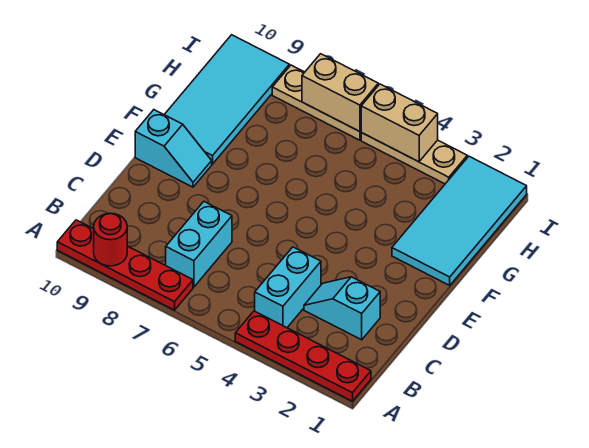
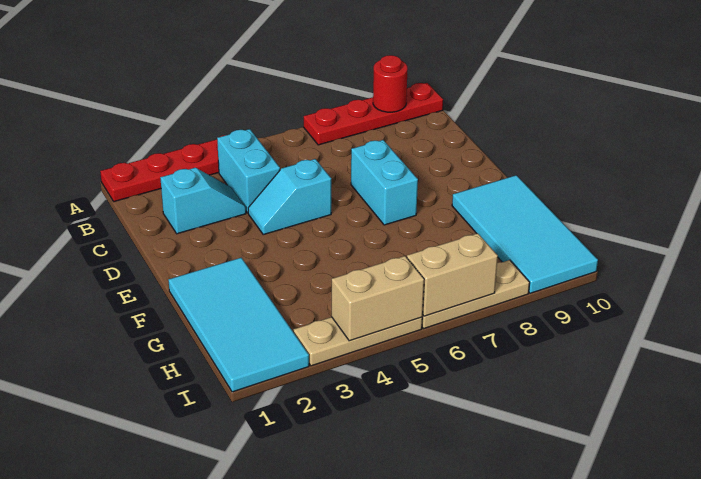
cyan 1x2 brick [166,202,232,287] -> cyan 1x2 brick moved to [351,140,418,225]
cyan 1x2 slope [135,110,212,187] -> cyan 1x2 slope moved to [248,159,331,235]

